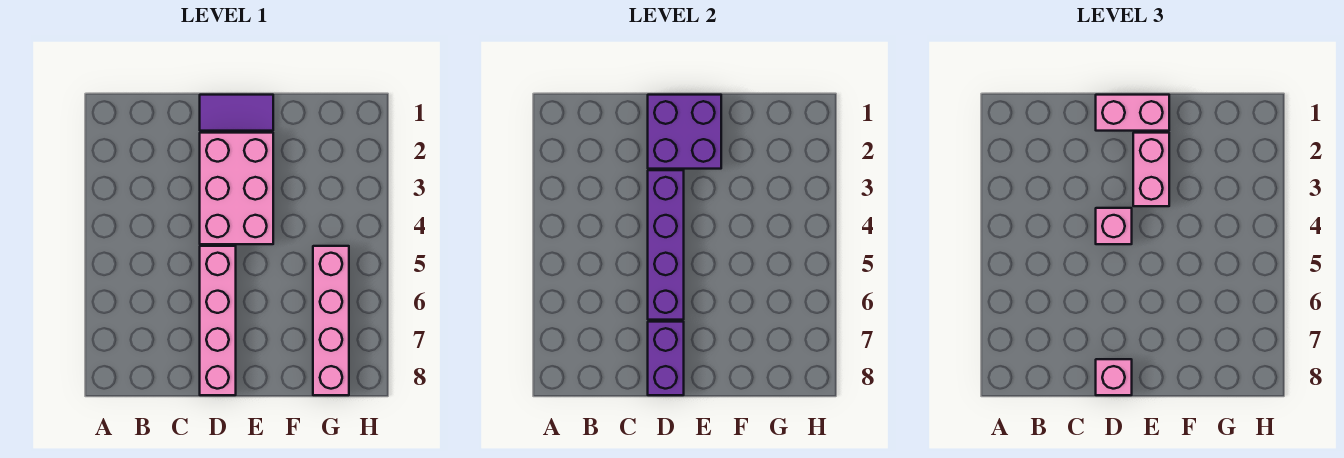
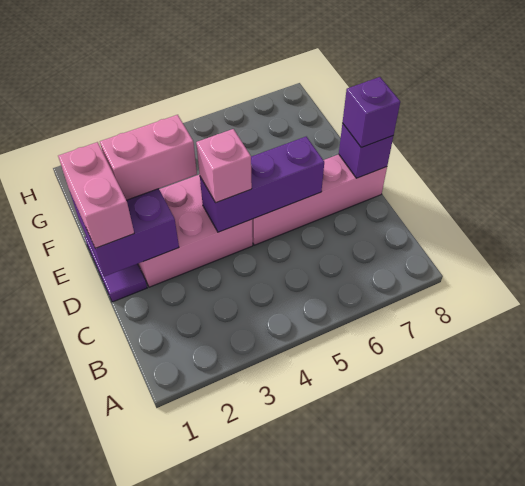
purple 1x4 brick [648,170,684,320] -> purple 1x3 brick [200,137,324,232]
purple 1x2 brick [648,322,684,395] -> purple 1x1 brick [339,123,393,178]
pink 1x1 brick [1096,359,1132,395] -> purple 1x1 brick [342,77,400,147]
pink 1x4 brick [313,246,349,395] -> none

